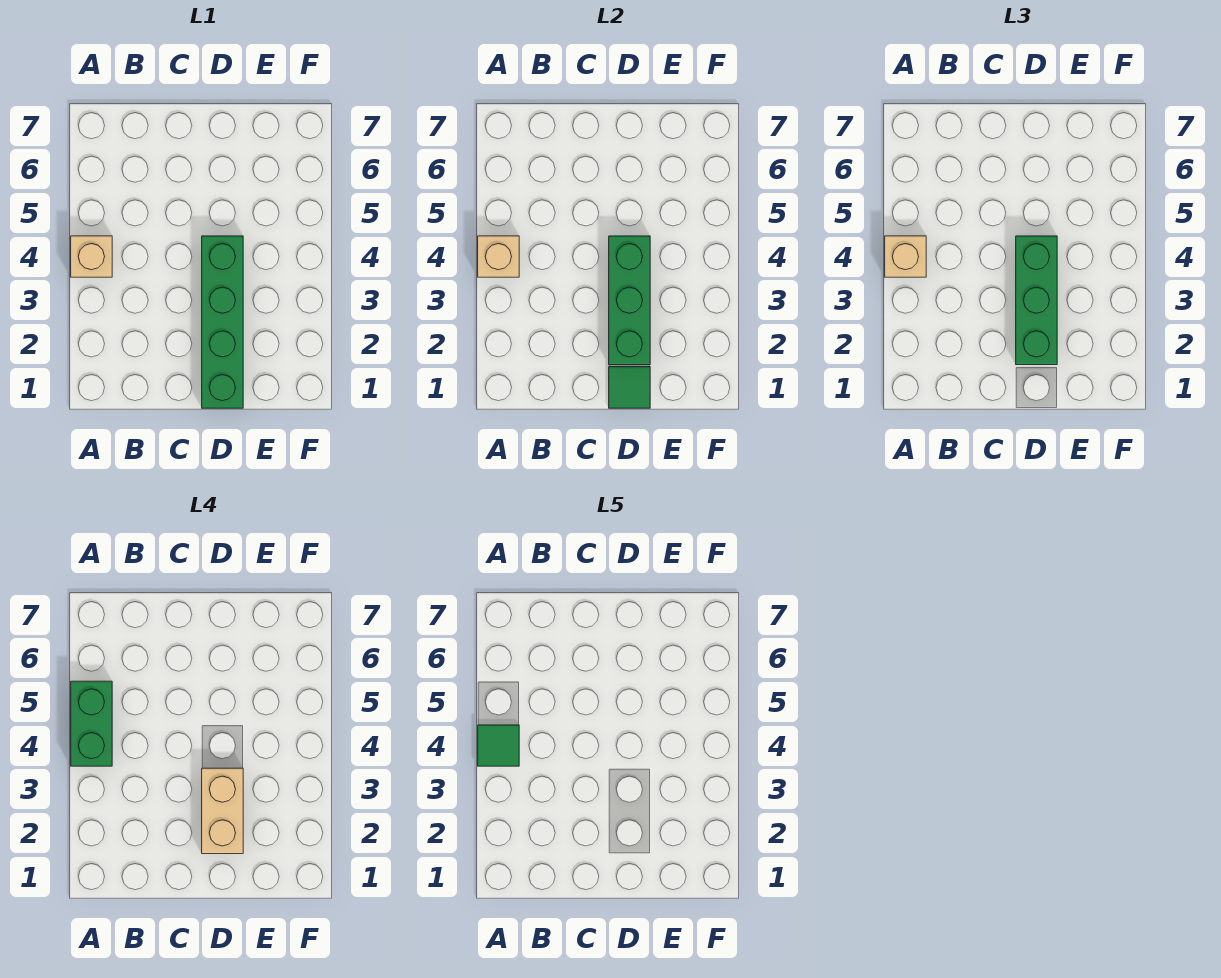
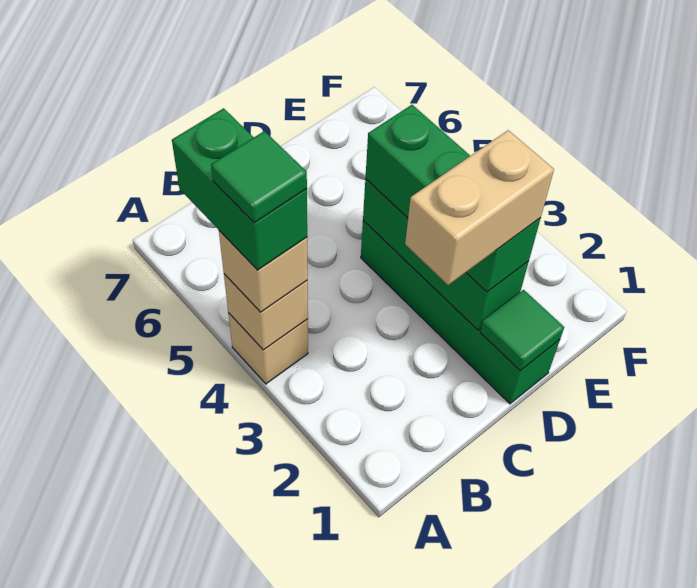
tan 1x2 brick [202,768,243,854] -> tan 1x2 brick turned to [405,130,554,285]

